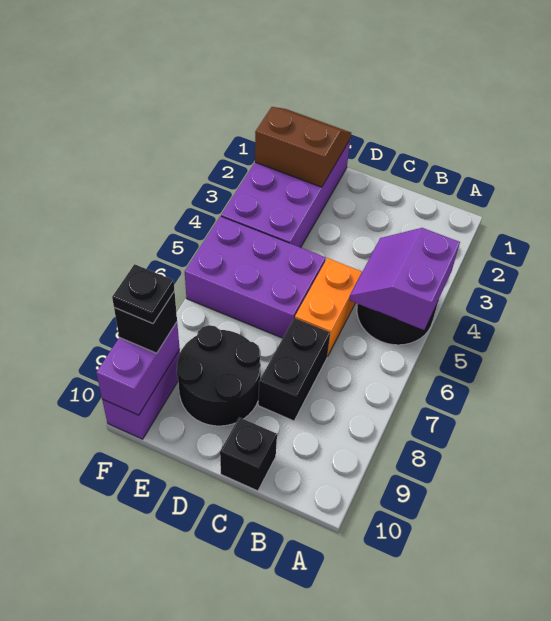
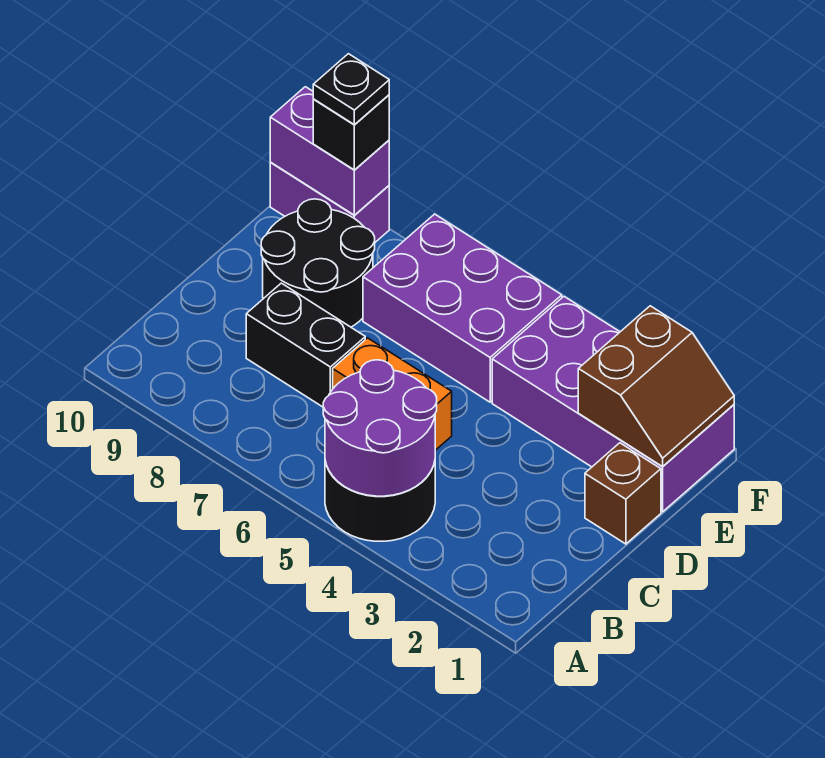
purple 2x2 slope [349,228,460,330] -> purple 2x2 round brick [323,360,437,496]
black 1x1 brick [220,417,277,491] -> none
none -> brown 1x1 brick [585,443,661,544]
purple 2x3 brick [185,216,325,338] -> purple 2x3 brick turned to [363,214,562,402]

